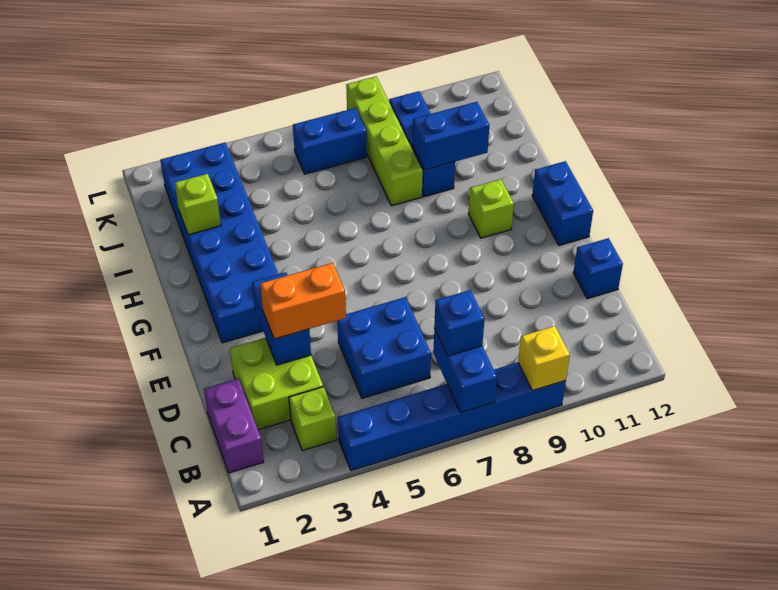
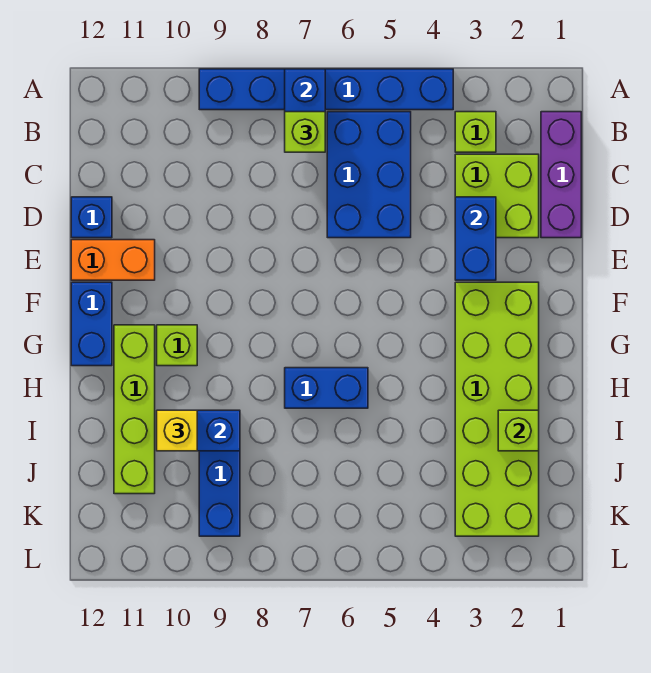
yellow 1x1 brick [518,326,570,391] -> yellow 1x1 brick moved to [157,410,197,451]
purple 1x2 brick [204,378,264,473] -> purple 1x3 brick [541,112,581,238]
blue 1x1 brick [434,290,484,356] -> lime 1x1 brick [285,112,325,152]
blue 2x2 brick [337,297,431,398] -> blue 2x3 brick [327,112,411,238]
orange 1x2 brick [260,263,346,339] -> orange 1x2 brick moved to [71,240,155,280]
blue 2x6 brick [161,142,278,343] -> lime 2x6 brick [455,282,539,536]
lime 1x4 brick [346,77,423,206] -> lime 1x4 brick moved to [114,325,155,494]
blue 1x2 brick [293,108,367,174] -> blue 1x2 brick moved to [285,368,368,408]

